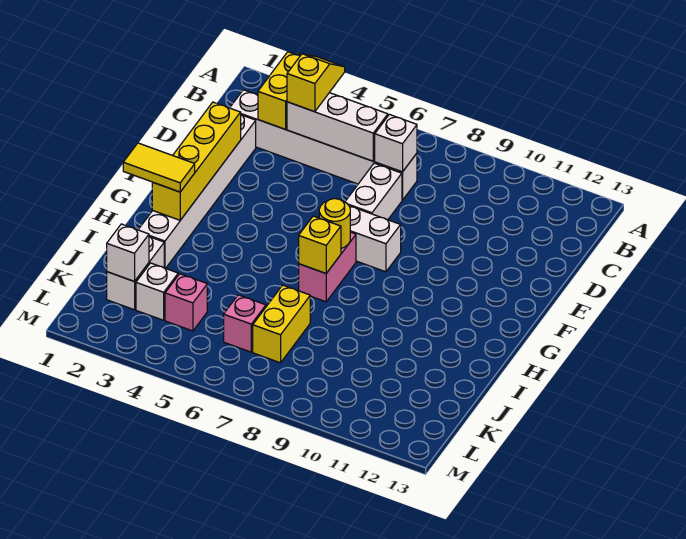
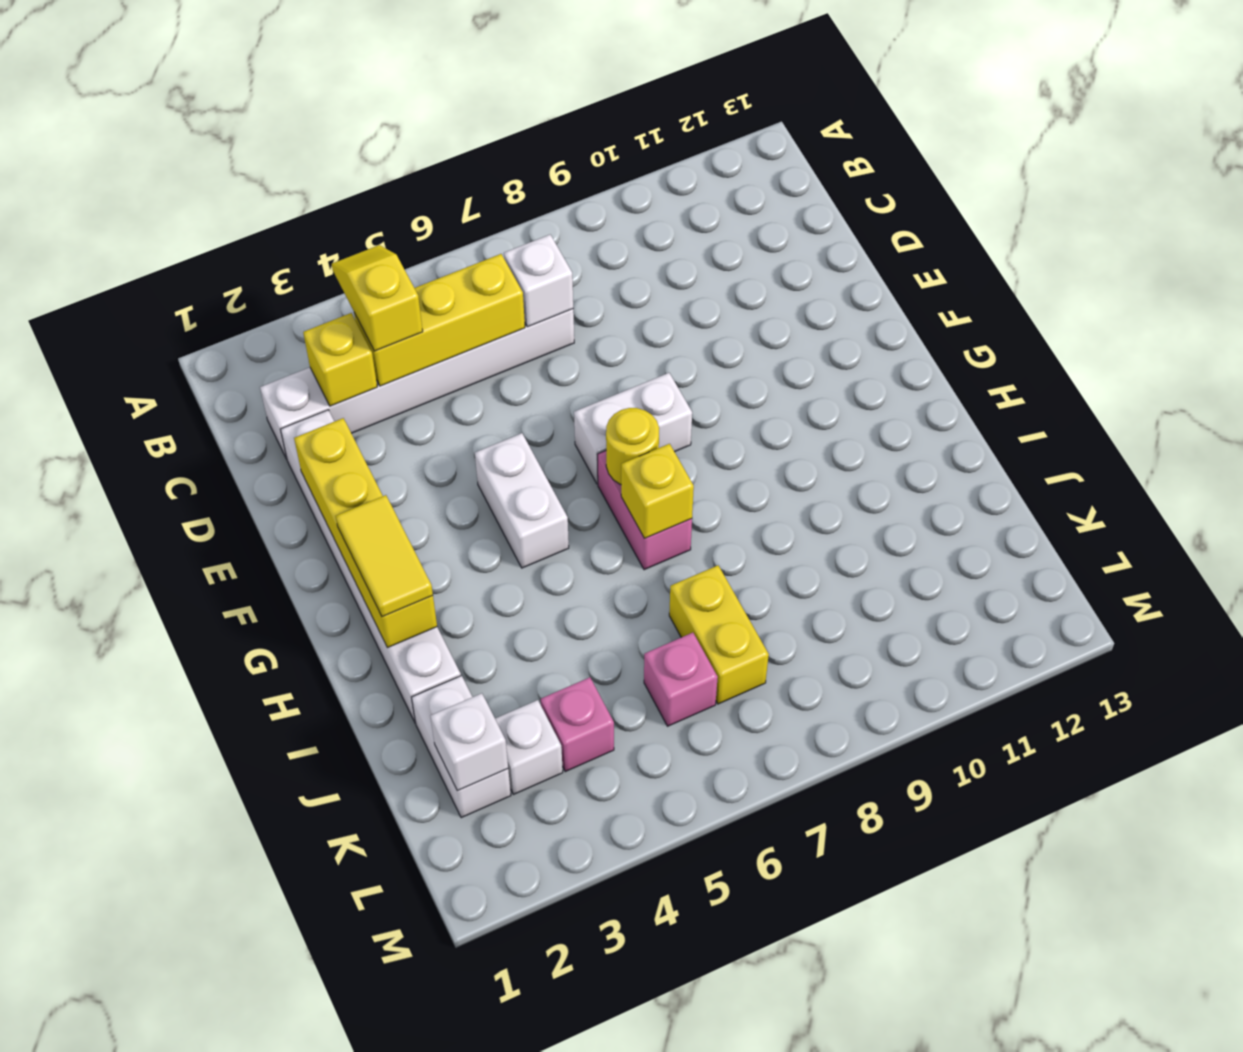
yellow 1x2 brick [258,52,300,129] -> yellow 1x1 brick [303,313,377,406]
white 1x3 brick [287,93,388,161] -> yellow 1x3 brick [354,254,525,386]
white 1x2 brick [345,163,402,220] -> white 1x2 brick moved to [475,433,569,568]
yellow 1x2 tile [123,143,195,192] -> yellow 1x2 tile turned to [336,495,433,617]

